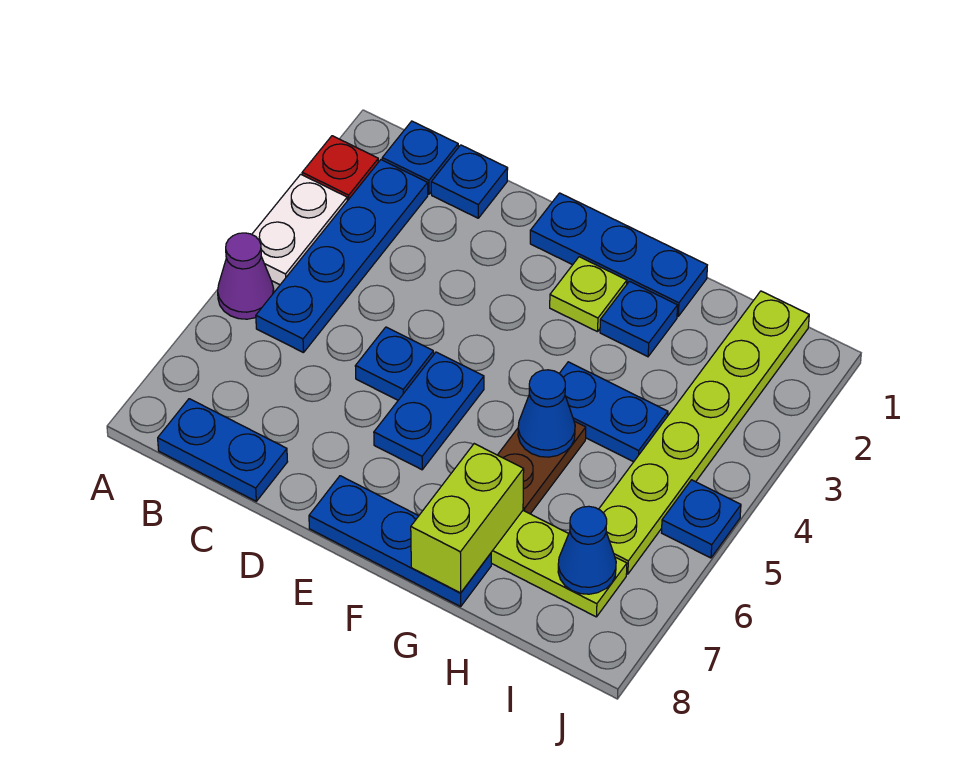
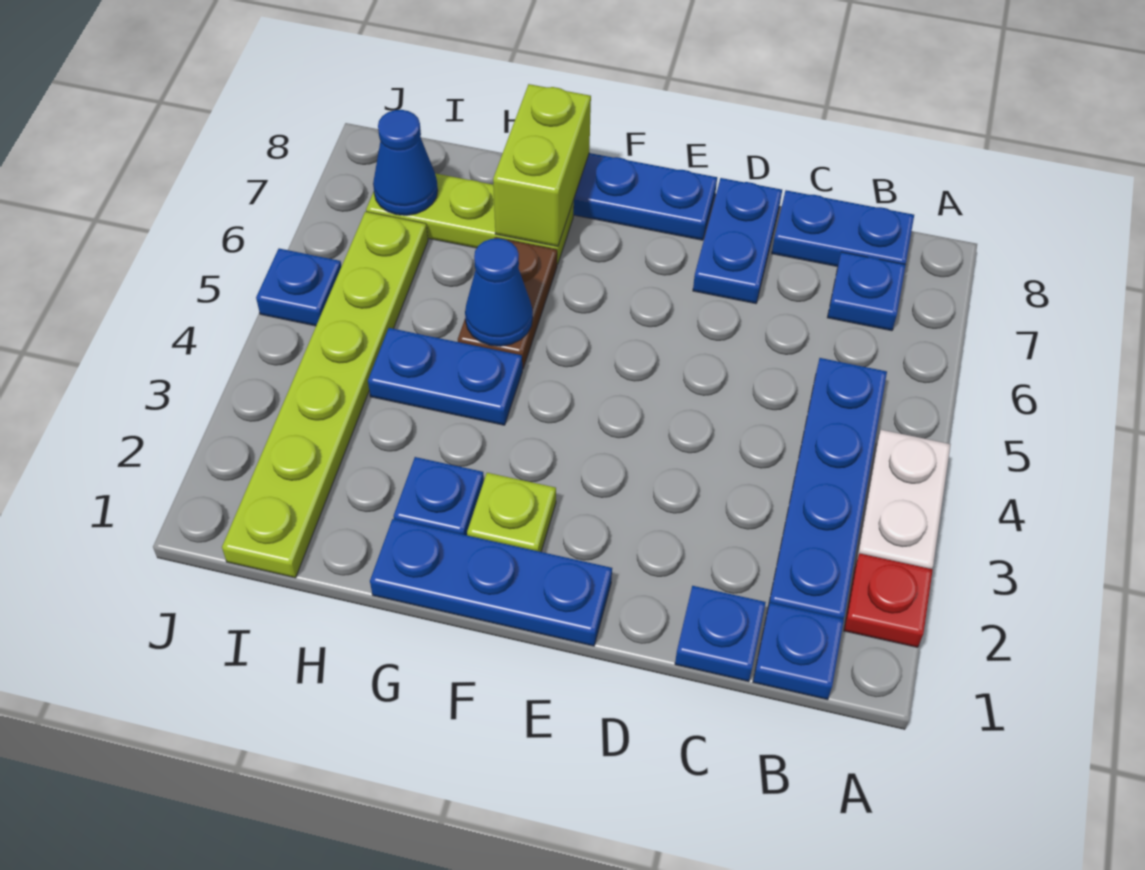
purple 1x1 cone [218,233,274,319] -> none
blue 1x1 plate [355,327,434,400] -> blue 1x1 plate moved to [827,252,906,331]
blue 1x2 plate [374,352,484,470] -> blue 1x2 plate moved to [693,178,782,304]

